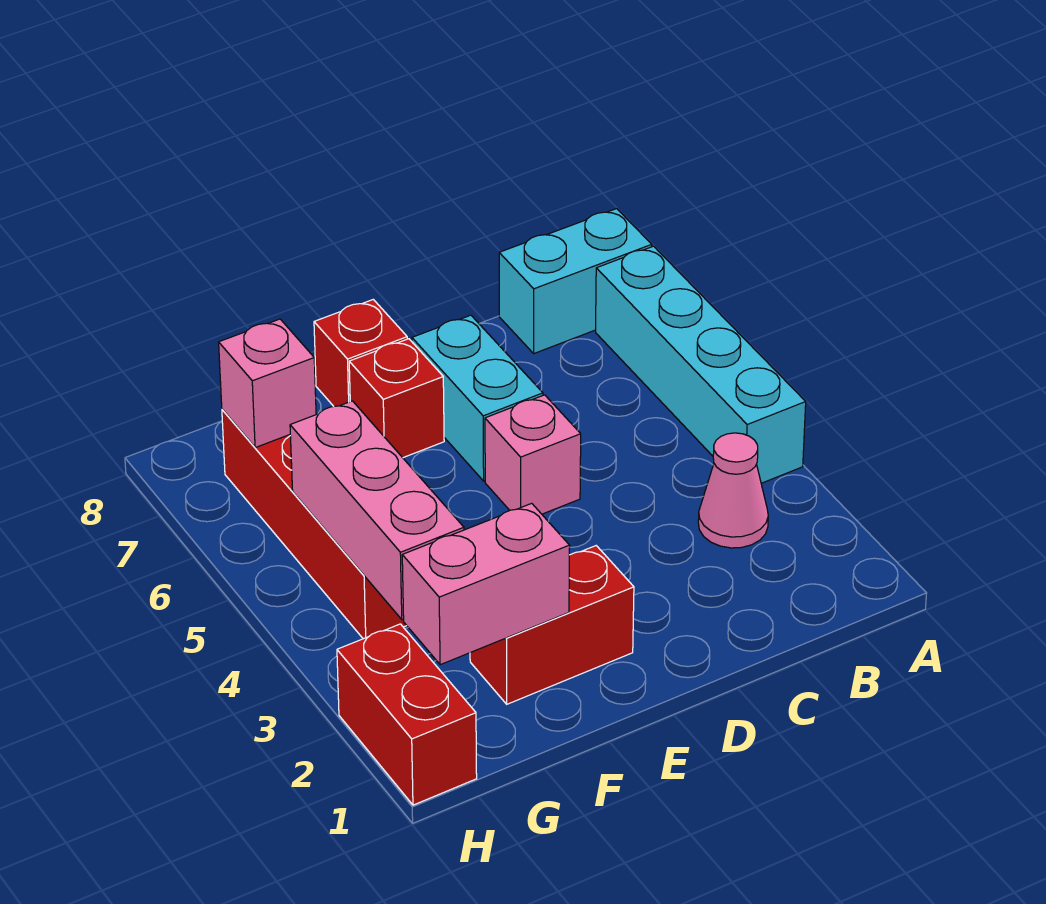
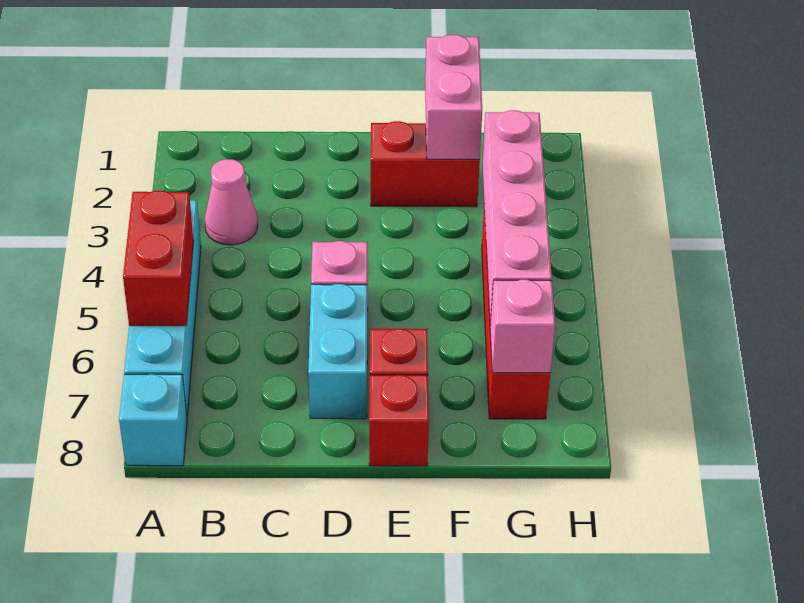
cyan 1x2 brick [499,209,652,353] -> cyan 1x1 brick [119,374,187,466]
pink 1x2 brick [402,503,570,665] -> pink 1x2 brick turned to [425,35,482,159]
pink 1x3 brick [290,401,464,620] -> pink 1x4 brick [483,110,552,324]
red 1x2 brick [337,624,477,805] -> red 1x2 brick moved to [123,190,194,326]

